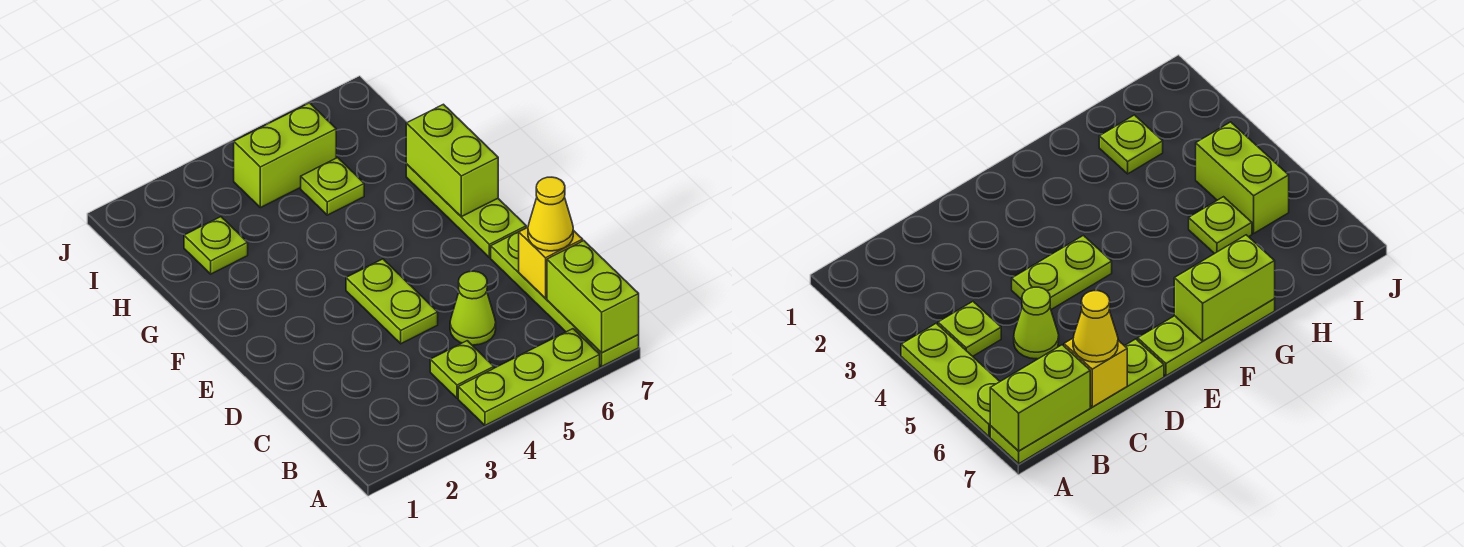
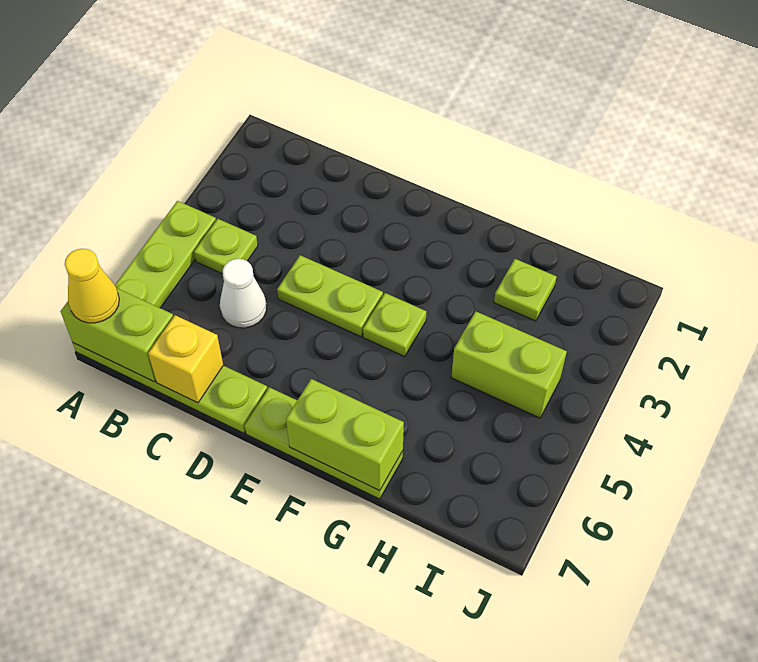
lime 1x1 cone [450,271,496,345] -> white 1x1 cone [220,259,267,328]
yellow 1x1 cone [528,177,573,251] -> yellow 1x1 cone moved to [65,249,119,323]
lime 1x1 plate [301,158,364,215] -> lime 1x1 plate moved to [363,293,426,357]
lime 1x2 brick [234,103,336,208] -> lime 1x2 brick turned to [451,311,567,418]

